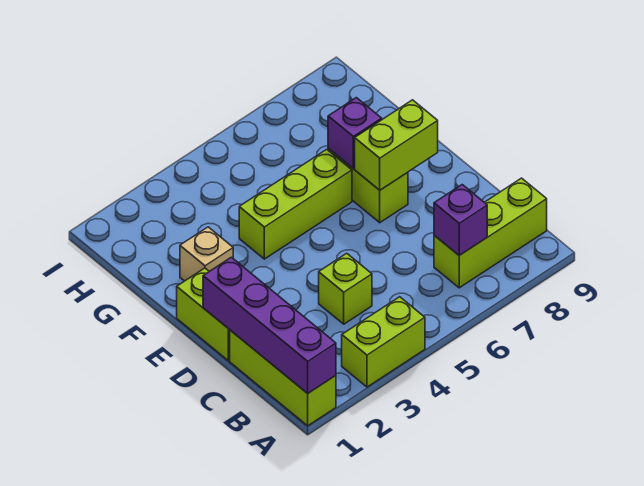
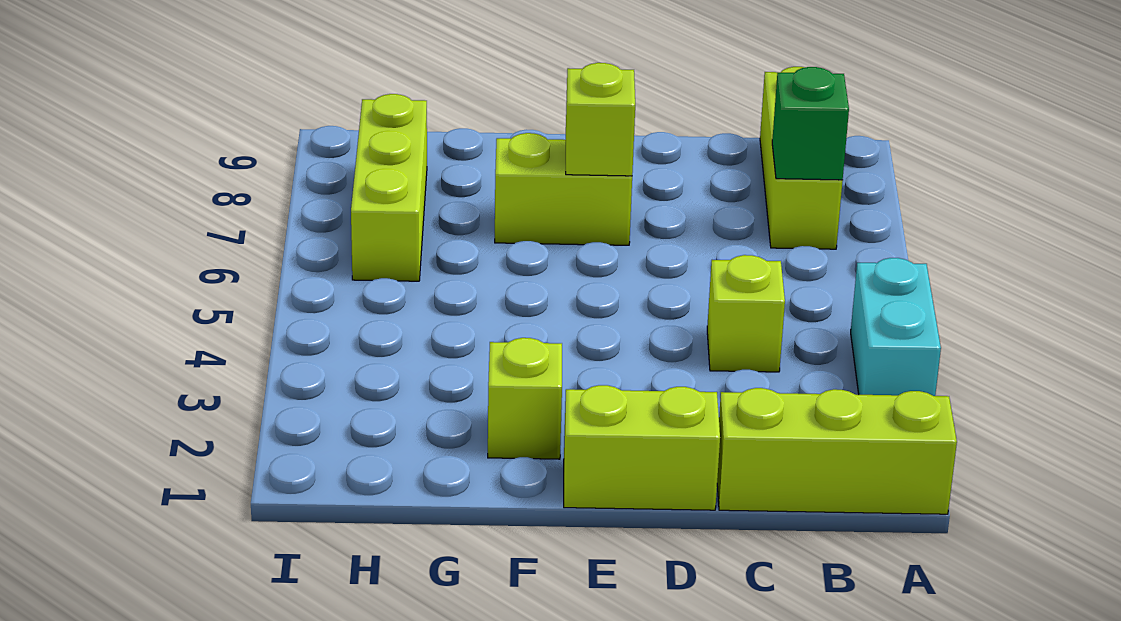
purple 1x4 brick [203,257,336,393] -> none
lime 1x2 brick [342,297,425,387] -> cyan 1x2 brick [851,258,941,396]
purple 1x1 brick [434,185,487,255] -> green 1x1 brick [772,67,849,180]
lime 1x2 brick [355,100,438,190] -> lime 1x1 brick [566,63,635,176]
tan 1x1 brick [180,227,233,281] -> lime 1x1 brick [488,338,562,459]
lime 1x3 brick [239,149,352,259] -> lime 1x3 brick moved to [351,94,427,281]
purple 1x1 brick [328,98,382,168] -> none

